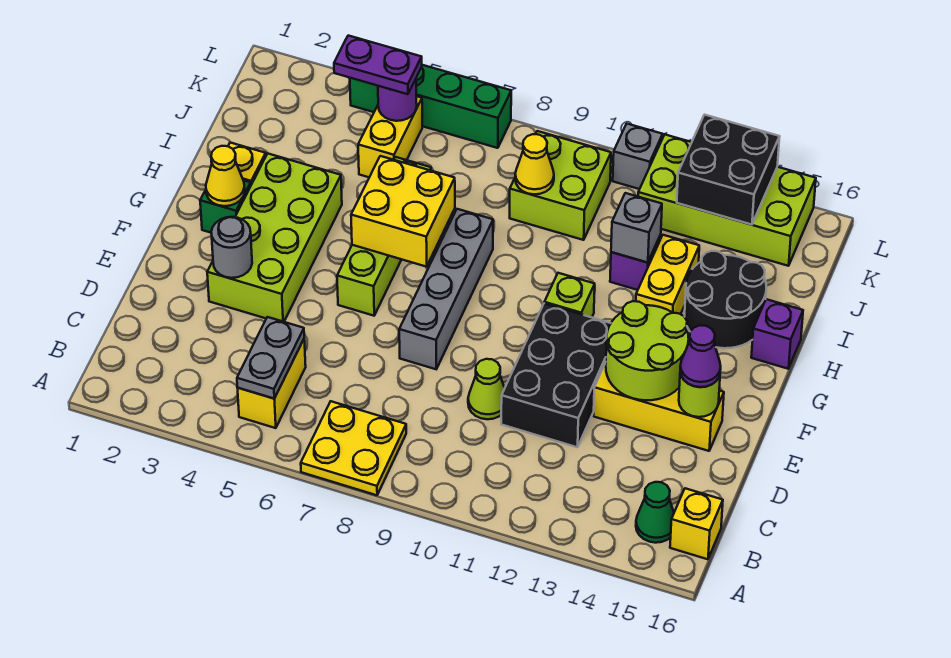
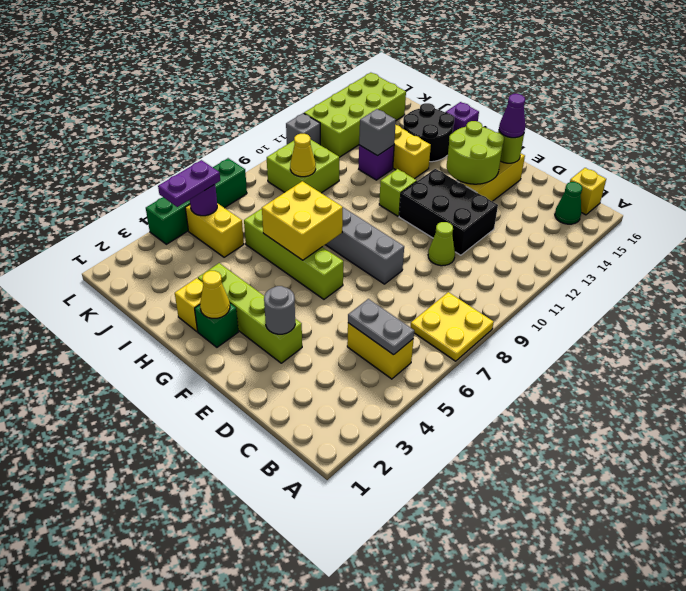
lime 2x4 brick [207,153,342,322] -> lime 1x4 brick [198,263,302,363]
black 2x2 brick [677,115,780,225] -> none

